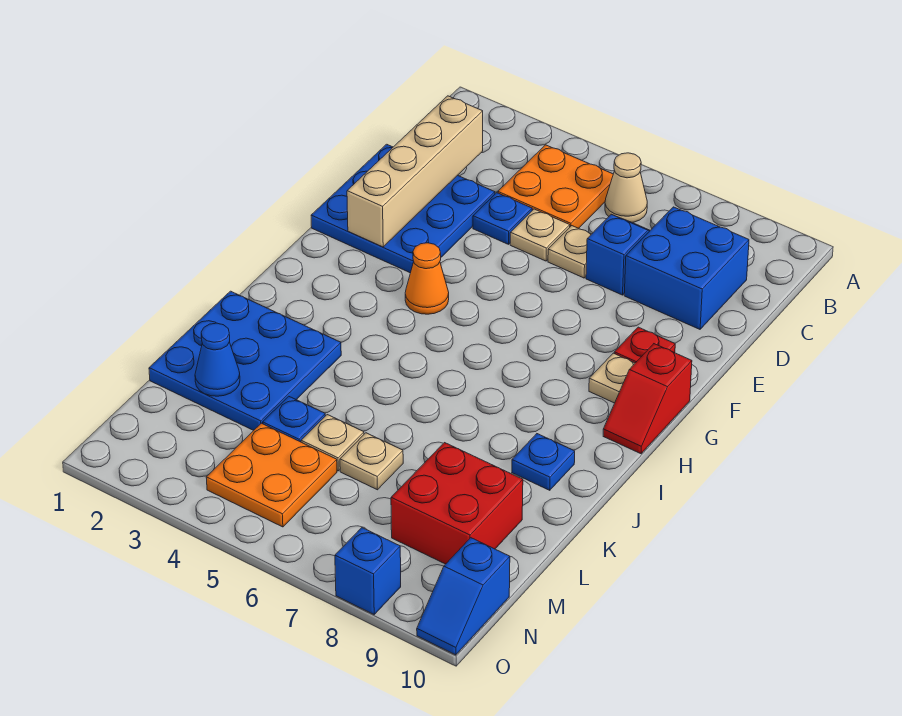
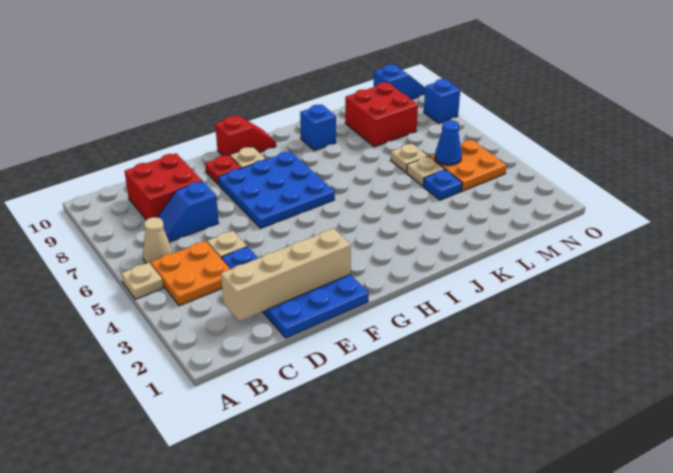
blue 2x2 brick [624,207,749,329] -> red 2x2 brick [125,153,202,220]
tan 1x1 plate [548,226,591,278] -> tan 1x1 plate moved to [121,263,163,299]
orange 1x1 cone [405,243,449,314] -> none
blue 3x3 plate [149,291,341,430] -> blue 3x3 plate moved to [218,151,335,228]
blue 1x1 plate [512,434,575,490] -> blue 1x1 brick [300,105,336,150]
blue 1x1 cone [195,323,240,396] -> blue 1x1 cone moved to [435,120,462,165]

